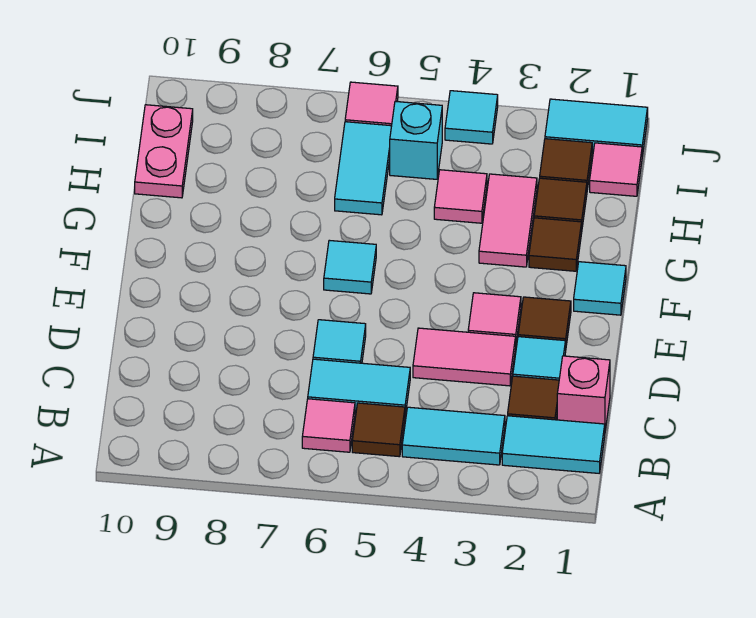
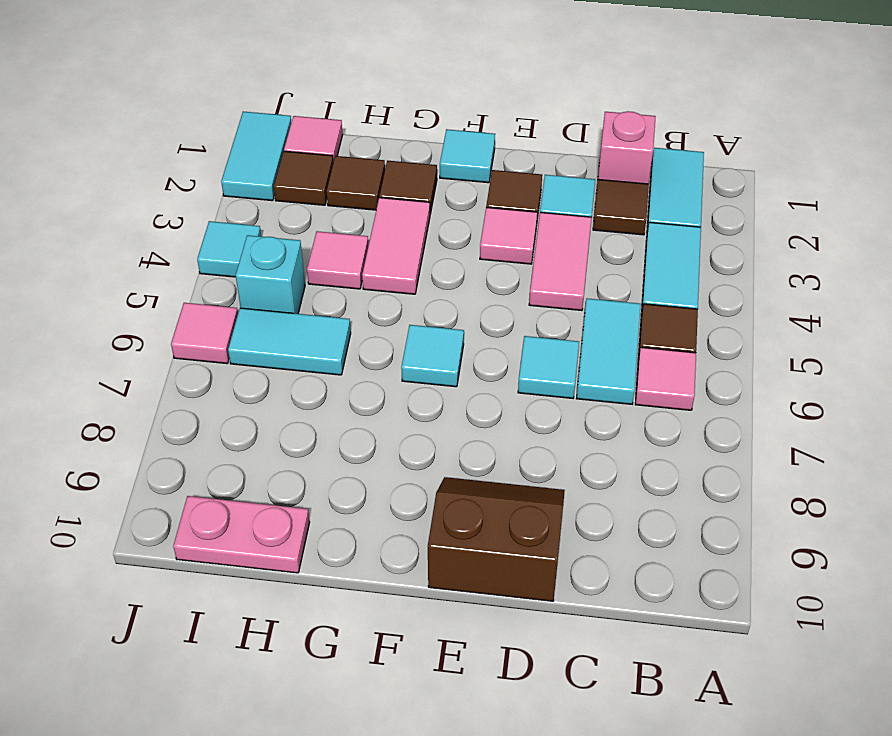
none -> brown 2x2 slope [428,477,565,601]
pink 1x2 tile [479,174,537,267] -> pink 1x2 tile turned to [362,198,430,294]

